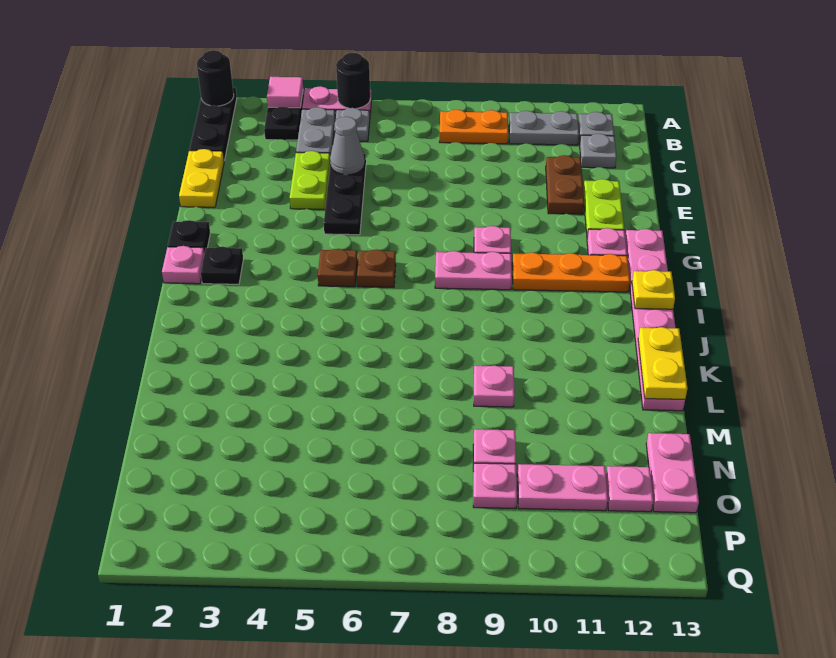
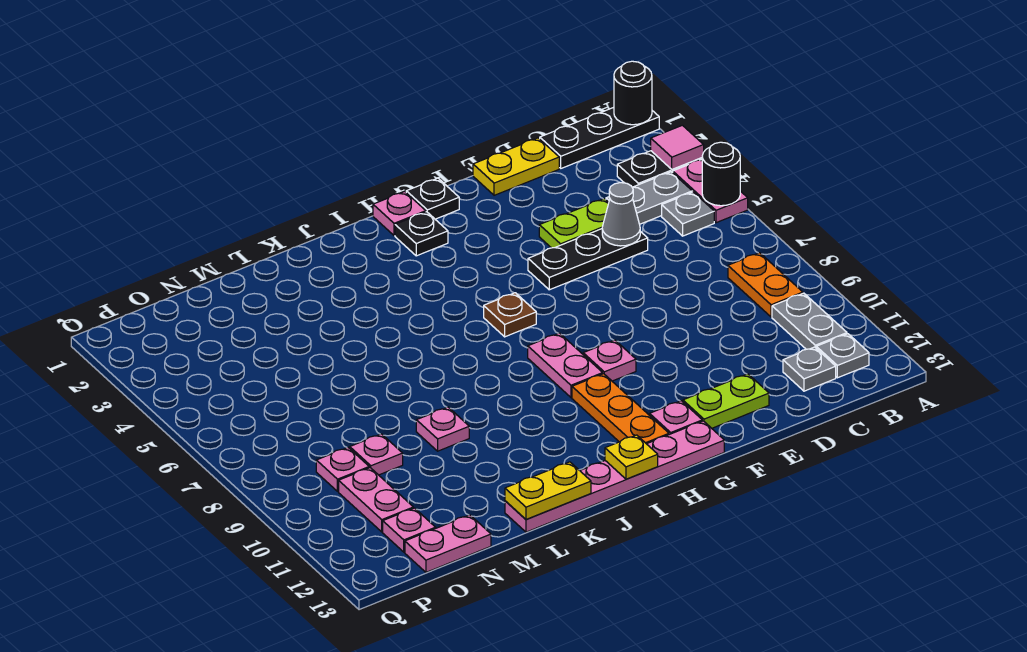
brown 1x2 plate [546,155,584,214] -> none
brown 1x1 plate [318,249,358,287] -> none

